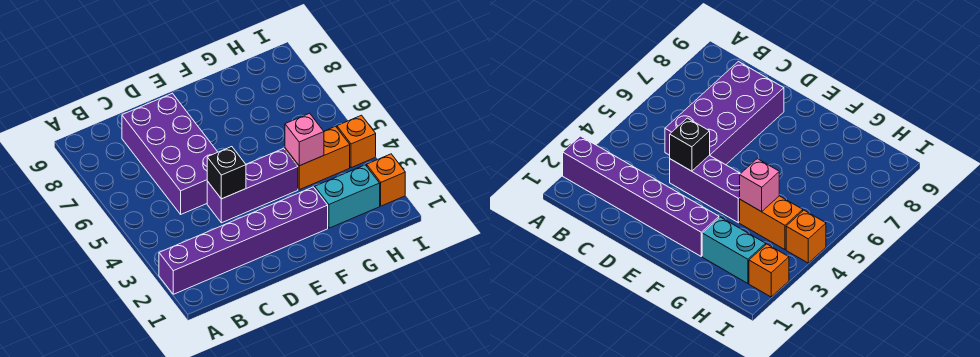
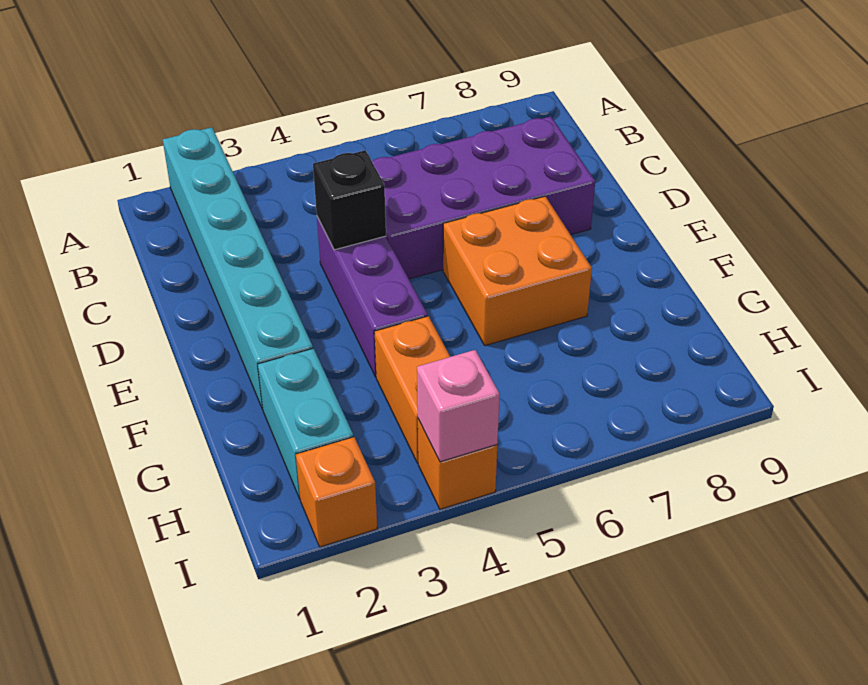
purple 1x6 brick [159,187,328,294] -> cyan 1x6 brick [163,127,313,409]
none -> orange 2x2 brick [443,196,592,346]
pink 1x1 brick [285,113,324,166] -> pink 1x1 brick moved to [417,350,500,462]

